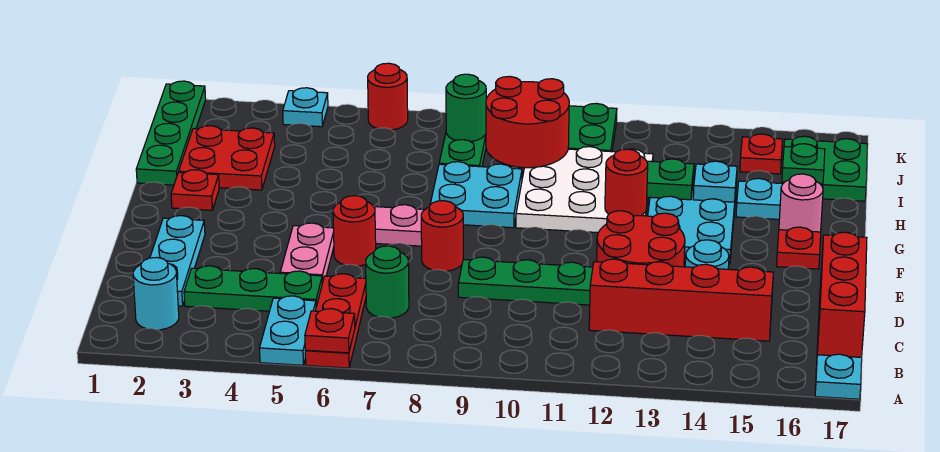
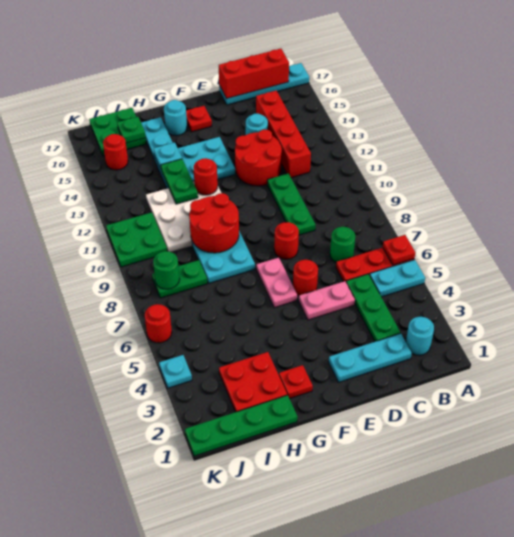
pink 1x1 round brick [779,174,823,232] -> cyan 1x1 round brick [164,100,187,136]
red 2x2 round brick [486,76,569,168] -> red 2x2 round brick moved to [189,193,239,253]
red 1x1 plate [740,134,783,174] -> red 1x1 round brick [103,134,128,170]

